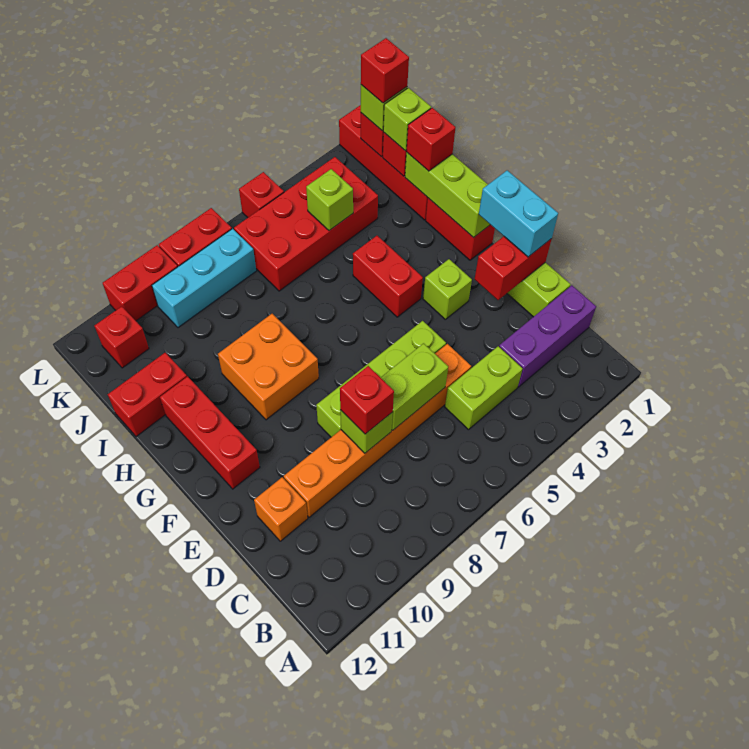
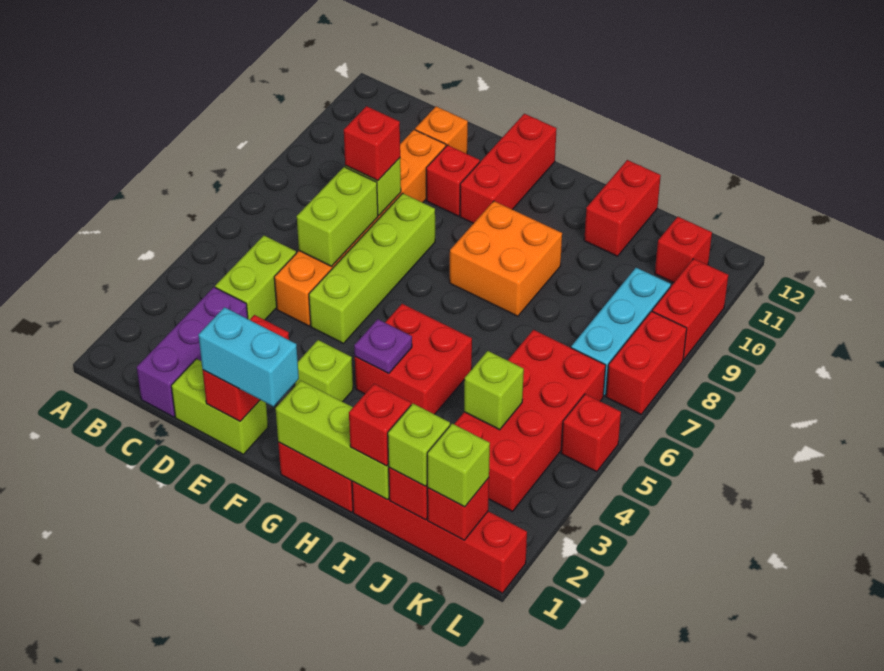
red 1x3 brick [160,376,260,489] -> red 1x3 brick turned to [460,114,557,223]
red 1x2 brick [353,236,423,317] -> red 2x2 brick [355,304,472,414]
none -> purple 1x1 plate [354,319,412,374]
red 1x1 brick [361,38,409,103] -> red 1x1 brick moved to [426,145,480,216]

